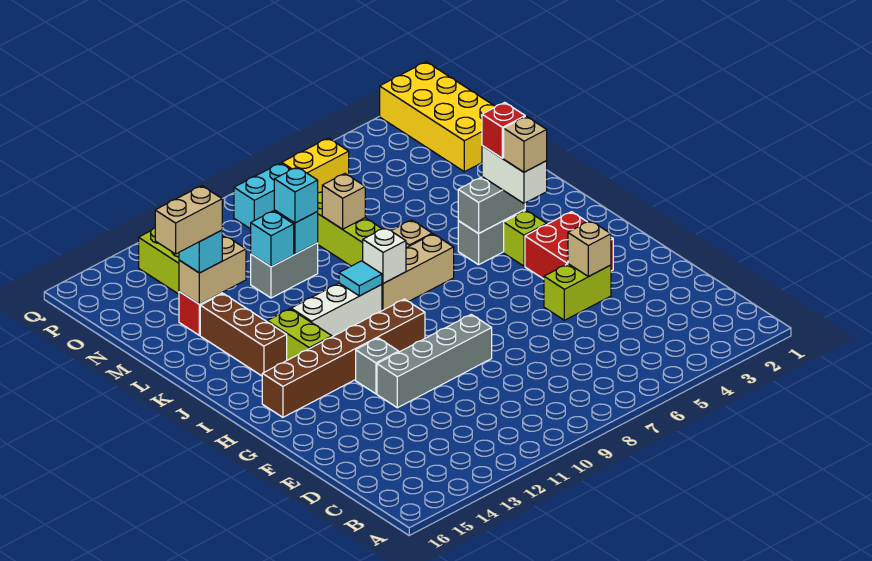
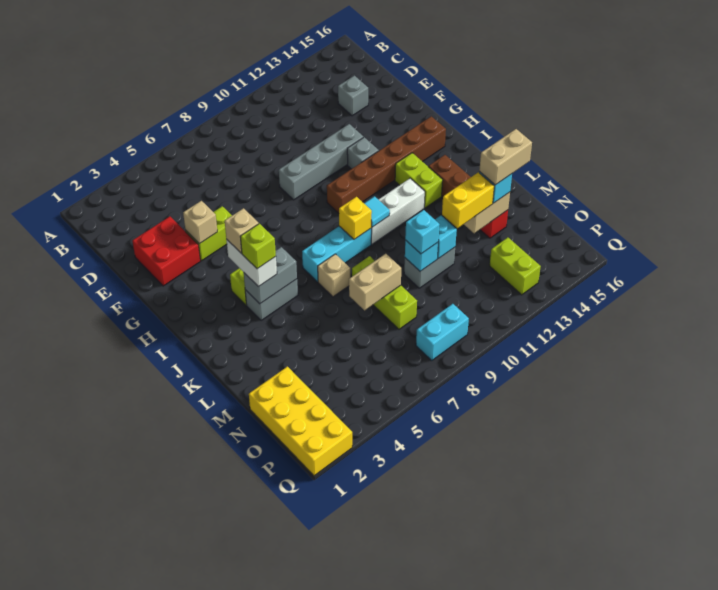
none -> grey 1x1 brick [338,76,368,116]
red 2x2 brick [525,212,613,279] -> red 2x2 brick moved to [132,217,200,286]
red 1x1 brick [482,102,525,158] -> lime 1x1 brick [240,224,276,269]
tan 1x3 brick [382,234,454,311] -> cyan 1x3 brick [302,226,371,282]
white 1x1 brick [363,227,406,284] -> yellow 1x1 brick [339,197,372,239]
tan 1x1 brick [322,174,365,229] -> tan 1x2 brick [349,254,401,310]
yellow 1x2 brick [282,138,349,193] -> yellow 1x2 brick moved to [442,172,494,228]

